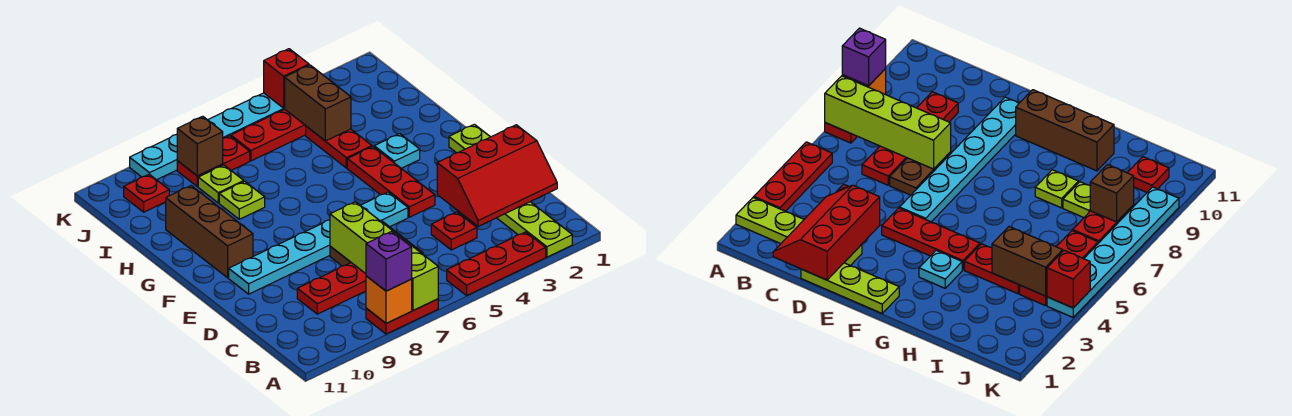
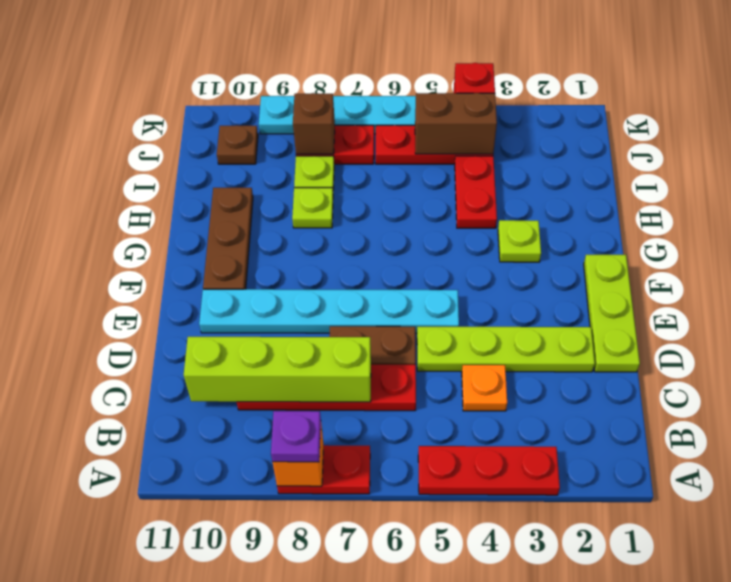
lime 1x4 plate [497,202,572,257] -> lime 1x4 plate turned to [417,327,595,372]
lime 1x4 brick [330,202,438,311] -> lime 1x4 brick turned to [184,337,371,402]
purple 1x1 brick [366,232,412,291] -> purple 1x1 plate [271,411,321,462]
red 2x3 slope [437,125,557,226] -> none
red 1x1 plate [431,212,477,250] -> orange 1x1 plate [462,365,507,411]
red 1x3 plate [347,147,435,217] -> none
brown 1x3 brick [166,186,253,278] -> brown 1x3 plate [203,188,253,289]
cyan 1x1 plate [374,134,420,168] -> lime 1x1 plate [498,220,541,262]
brown 1x2 brick [285,65,351,141] -> brown 1x2 brick turned to [415,93,497,154]
red 1x1 plate [124,174,169,212] -> brown 1x1 plate [217,125,258,164]

